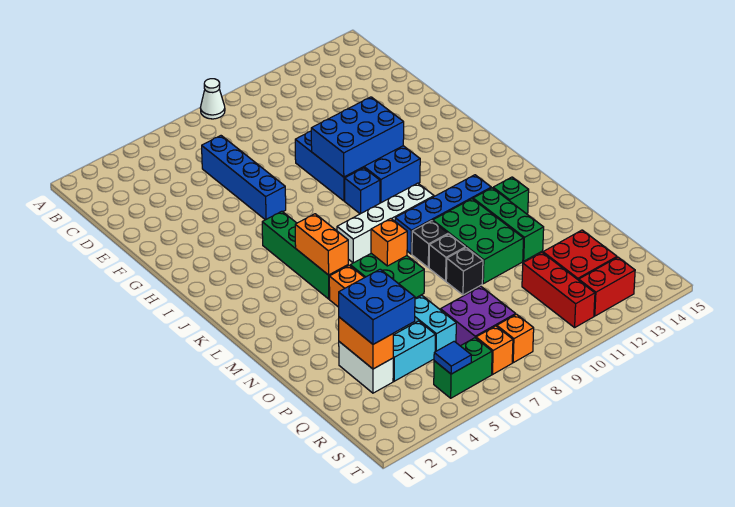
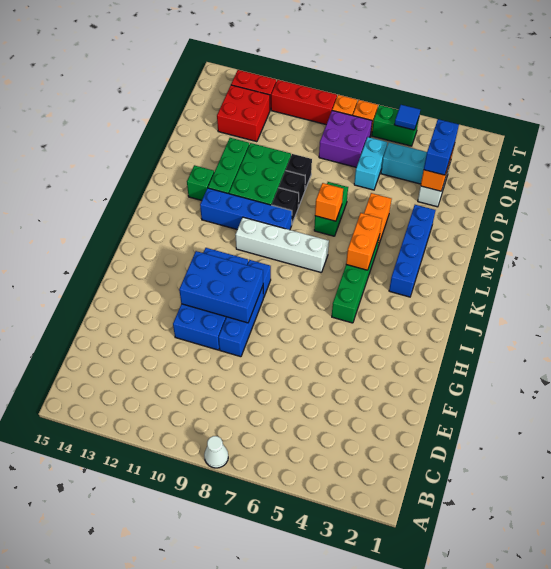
blue 1x4 brick [202,136,286,220] -> blue 1x4 brick moved to [389,205,435,297]
green 2x2 brick [350,253,424,298] -> green 1x2 brick [314,182,348,236]
blue 2x2 brick [339,269,415,344] -> blue 1x2 brick [424,119,459,175]
red 1x3 brick [522,253,595,328] -> red 1x3 brick turned to [271,80,337,124]

